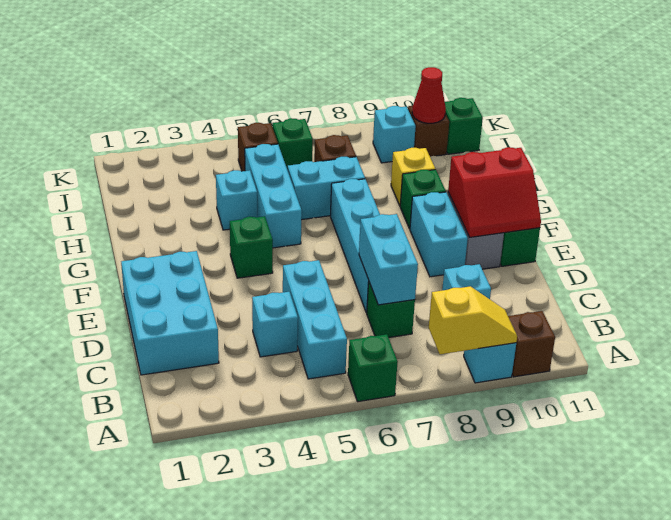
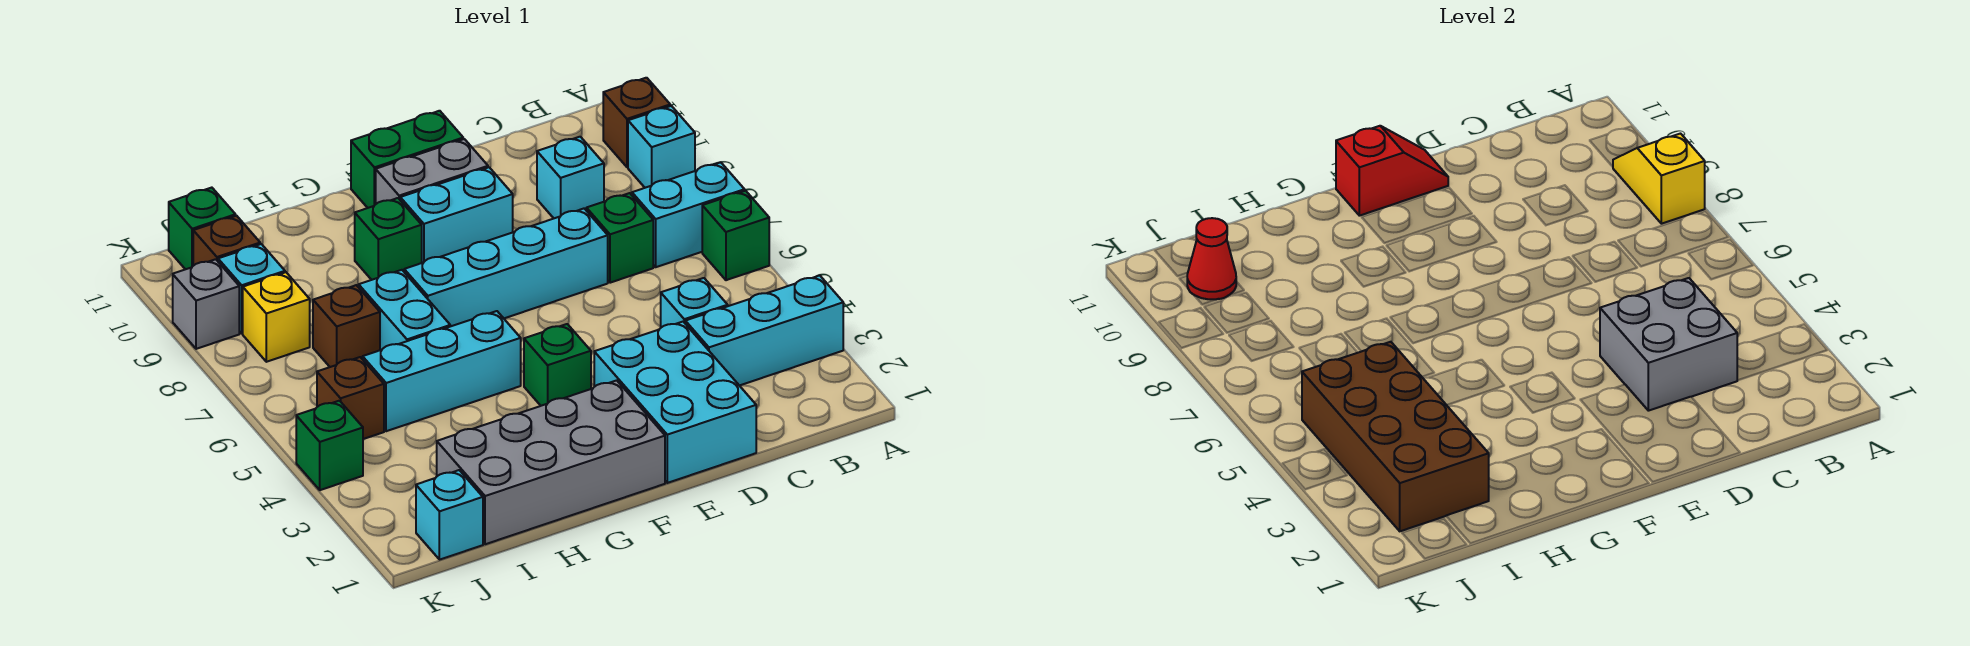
cyan 1x3 brick [283,260,347,379] -> cyan 1x3 brick moved to [685,275,843,386]
cyan 2x3 brick [121,251,219,375] -> cyan 2x3 brick turned to [594,322,756,483]
none -> grey 2x2 brick [1600,278,1737,411]
cyan 1x2 brick [359,214,418,305] -> cyan 1x2 brick moved to [632,162,745,267]
red 2x2 slope [448,147,541,237] -> red 1x2 slope [1336,126,1448,216]
none -> grey 2x4 brick [437,380,665,544]
cyan 1x1 brick [216,170,257,230] -> cyan 1x1 brick moved to [416,470,483,560]
yellow 1x1 brick [391,148,435,206] -> yellow 1x1 brick moved to [243,272,310,362]
none -> brown 2x4 brick [1302,342,1489,531]
green 1x1 brick [272,118,313,170] -> green 1x1 brick moved to [296,401,363,490]
none -> grey 1x1 brick [173,259,239,349]

